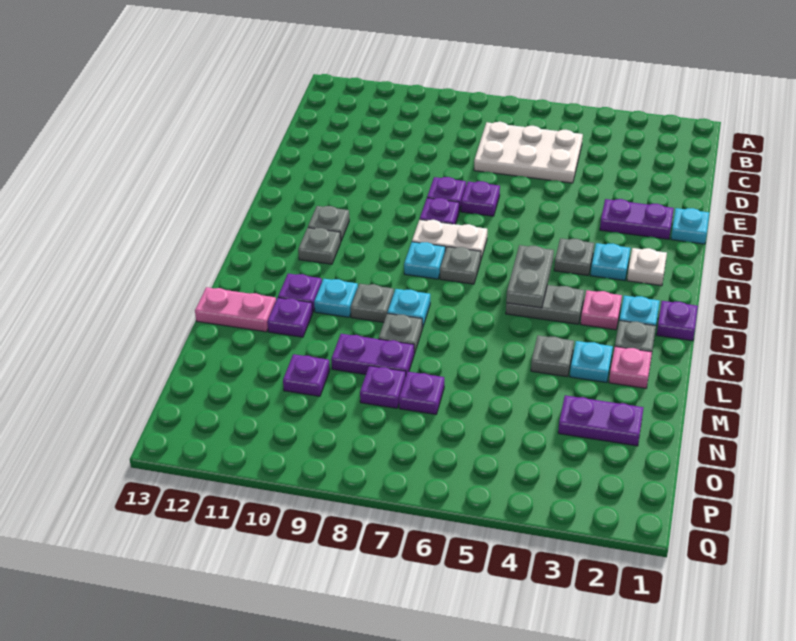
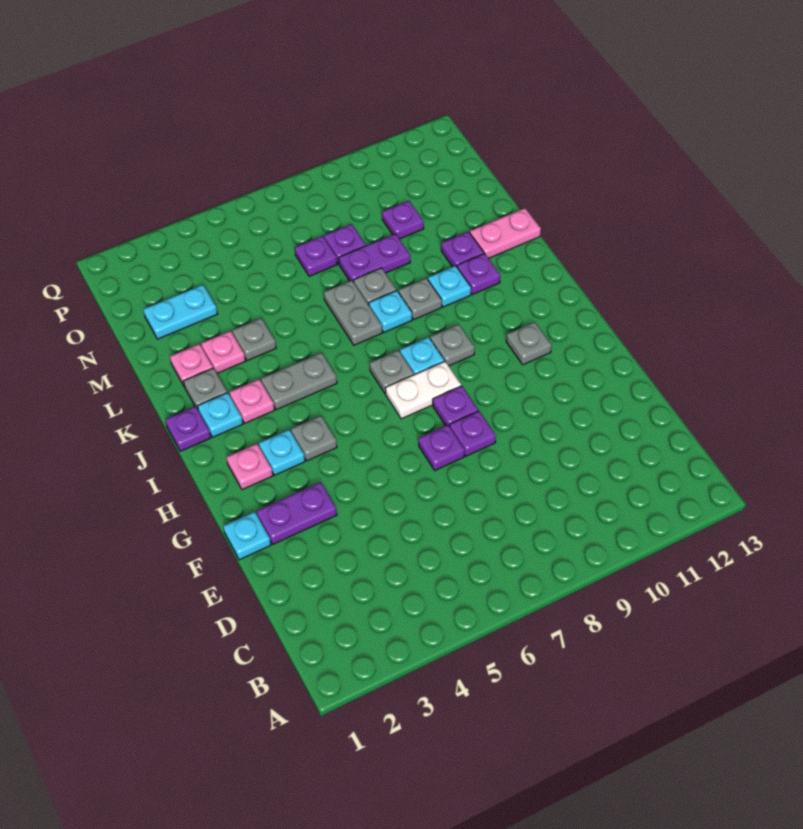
white 2x3 plate [474,122,583,183] -> none
white 1x1 plate [627,248,667,286] -> pink 1x1 plate [226,444,273,490]
grey 1x2 plate [506,245,554,308] -> grey 1x2 plate moved to [324,280,382,345]
grey 1x1 plate [298,228,341,264] -> grey 1x1 plate moved to [430,324,475,366]
cyan 1x1 plate [570,341,613,383] -> pink 1x1 plate [201,331,245,373]
purple 1x2 plate [558,395,644,446] -> cyan 1x2 plate [143,285,217,339]

